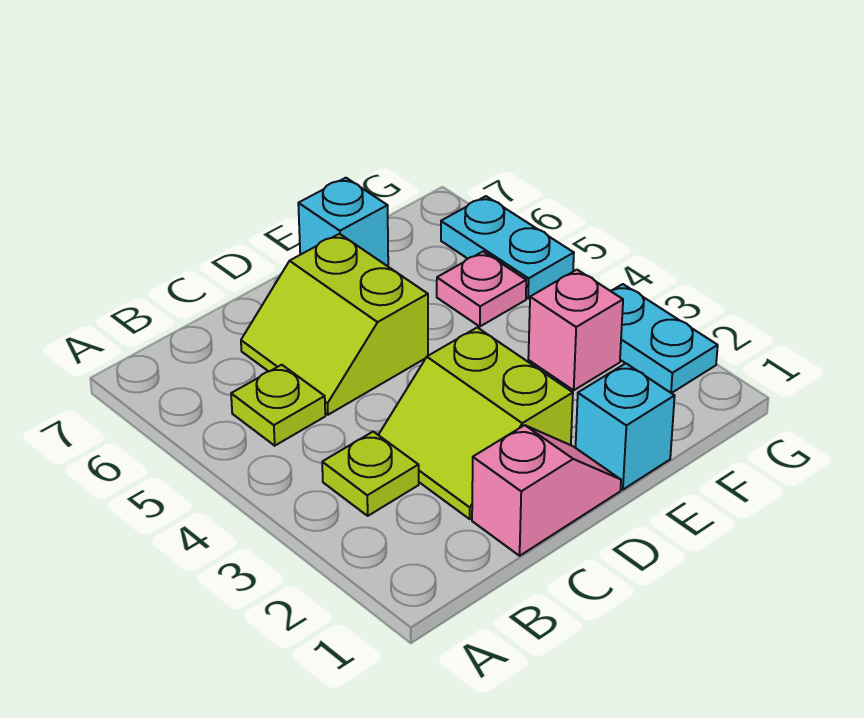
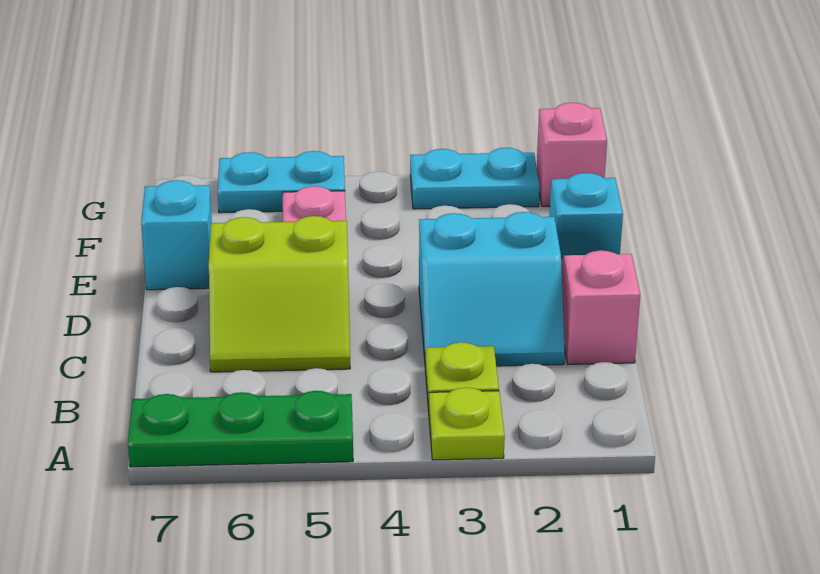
none -> green 1x3 plate [128,391,353,467]
lime 1x1 plate [231,365,325,446] -> lime 1x1 plate moved to [429,387,505,460]
lime 2x2 slope [379,328,573,519] -> cyan 2x2 slope [419,212,565,366]
pink 1x1 brick [528,270,623,390] -> pink 1x1 brick moved to [537,103,607,206]

